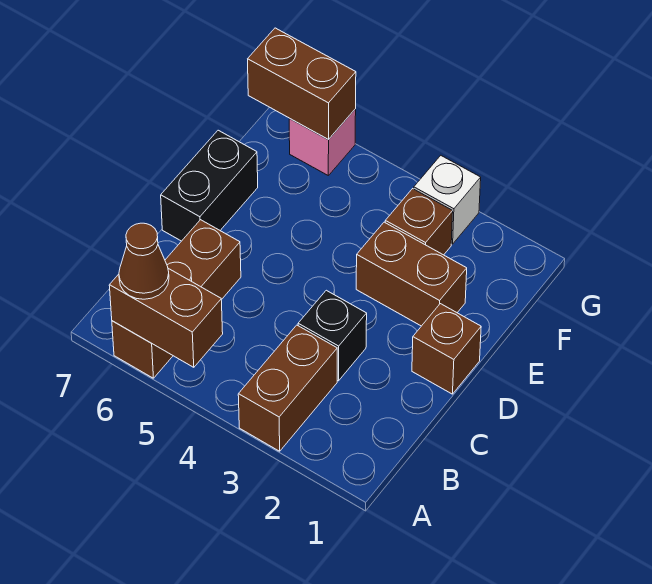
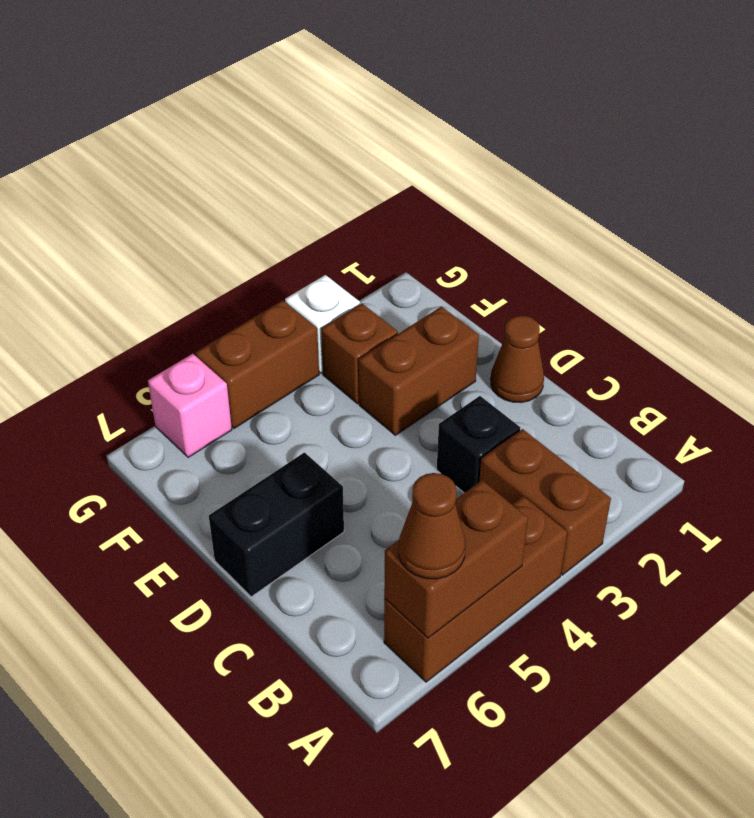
brown 1x3 brick [112,220,241,378] -> brown 1x3 brick turned to [384,496,567,682]
brown 1x1 brick [412,304,481,394] -> brown 1x1 cone [491,316,544,403]
black 1x2 brick [161,130,258,241] -> black 1x2 brick turned to [209,452,344,597]
brown 1x2 brick [248,28,356,140] -> brown 1x2 brick moved to [195,300,319,428]

